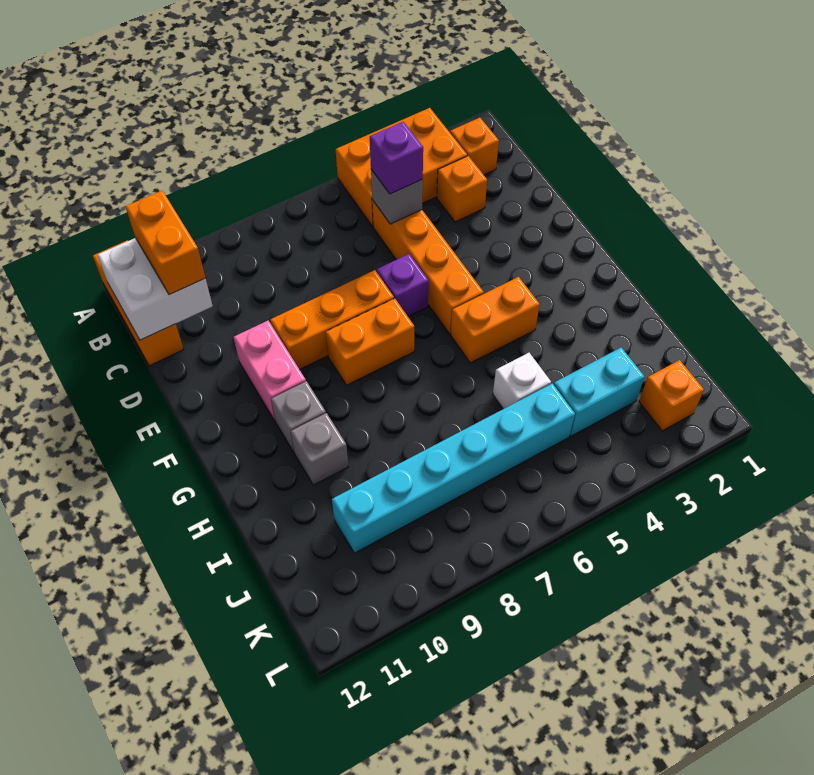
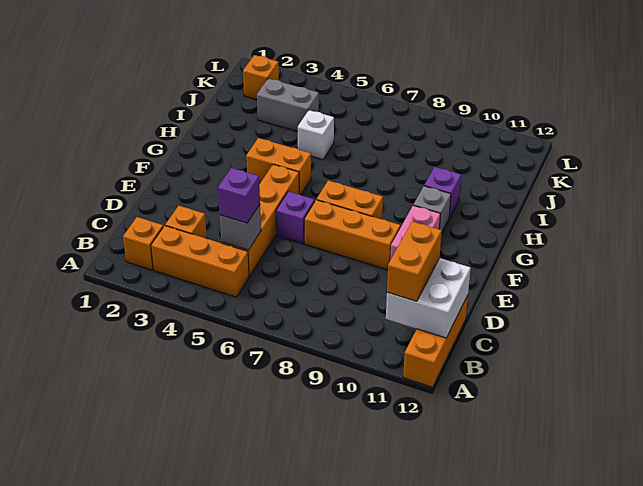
orange 2x3 brick [336,108,467,226] -> orange 1x3 brick [151,226,249,297]
grey 1x1 brick [291,413,348,485] -> purple 1x1 brick [424,167,461,218]
cyan 1x2 brick [554,348,644,436] -> grey 1x2 brick [257,79,319,131]
cyan 1x6 brick [332,384,575,553] -> none

